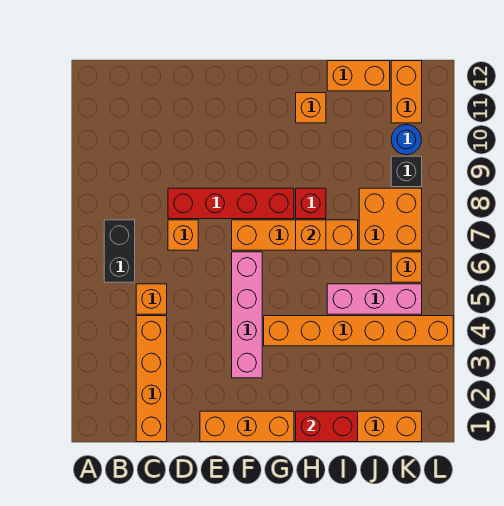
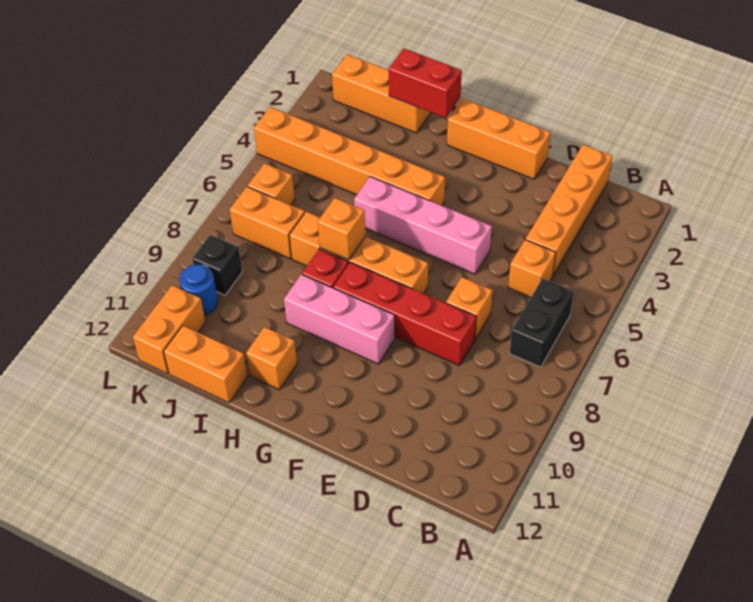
pink 1x4 brick [232,252,262,378] -> pink 1x4 brick turned to [354,177,492,274]
pink 1x3 brick [327,284,422,314] -> pink 1x3 brick moved to [284,274,395,364]
orange 2x2 brick [359,188,422,250] -> orange 1x2 brick [230,187,305,259]

